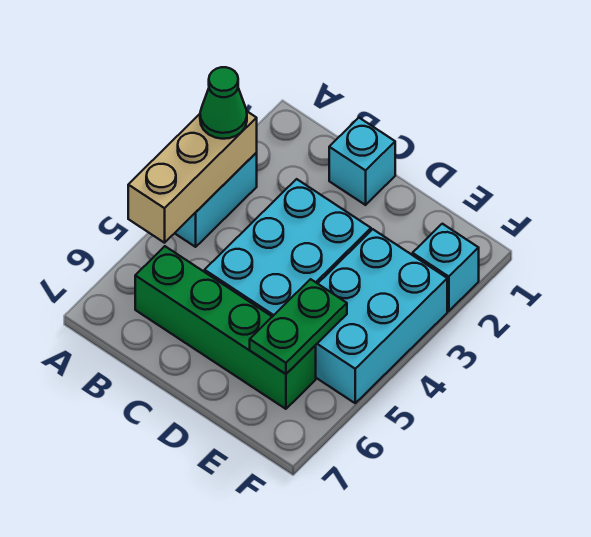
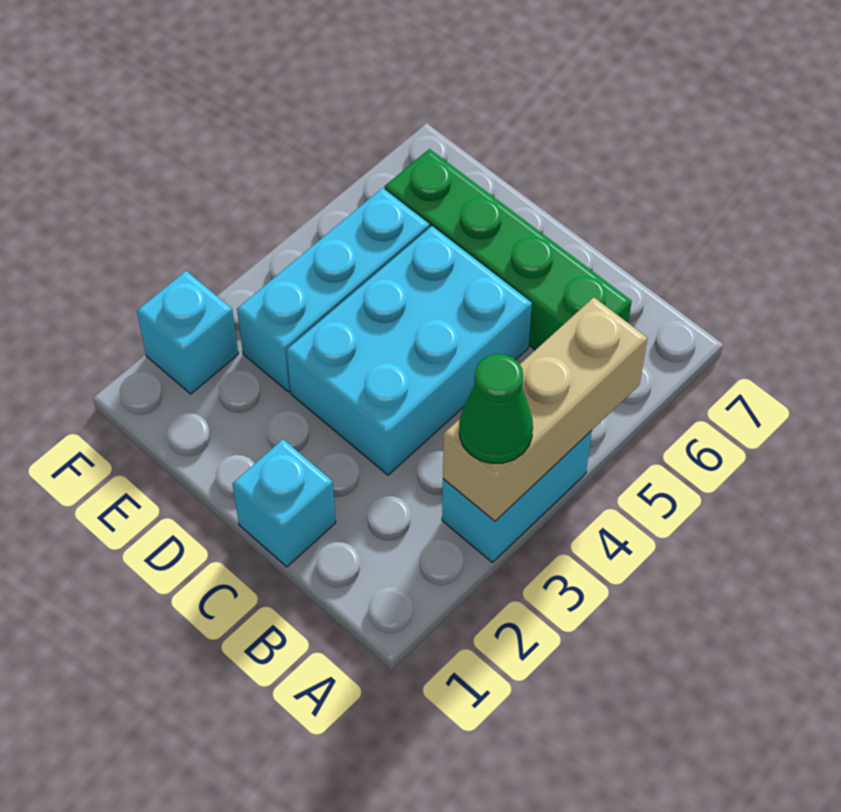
cyan 2x3 brick [315,229,447,403] -> cyan 1x3 brick [237,188,430,392]
green 1x2 plate [250,279,347,374] -> none

